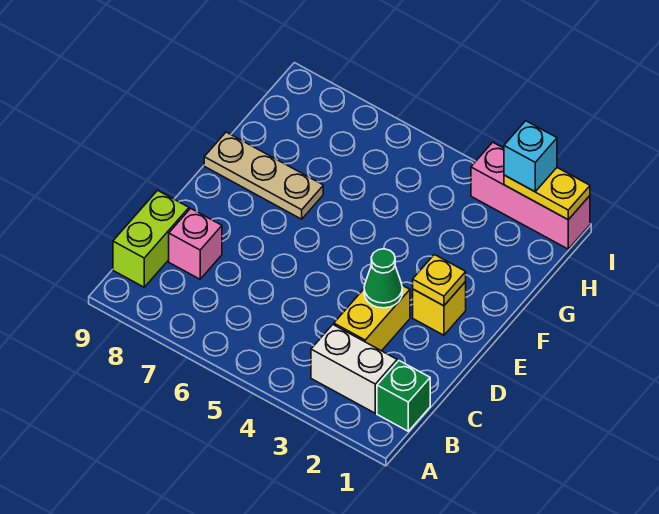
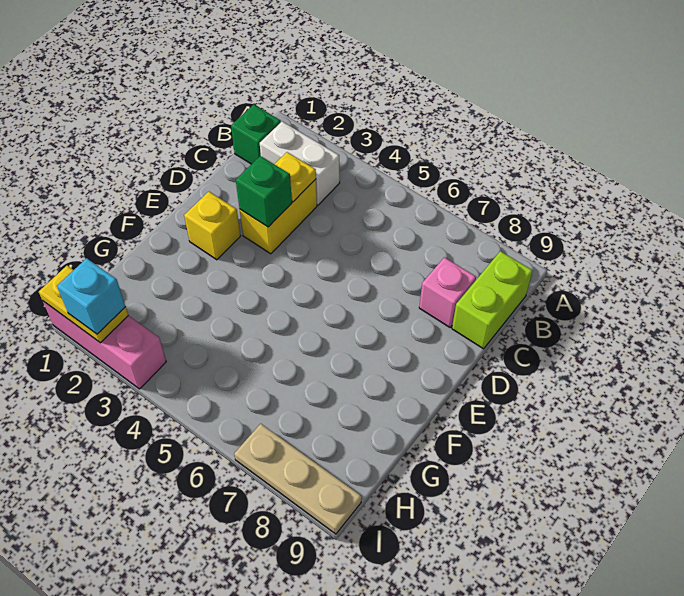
green 1x1 cone [364,249,402,308] -> green 1x1 brick [236,156,292,227]
yellow 1x1 plate [413,255,466,306] -> yellow 1x1 plate moved to [275,152,316,202]
tan 1x3 plate [204,132,323,219] -> tan 1x3 plate moved to [234,424,362,534]

